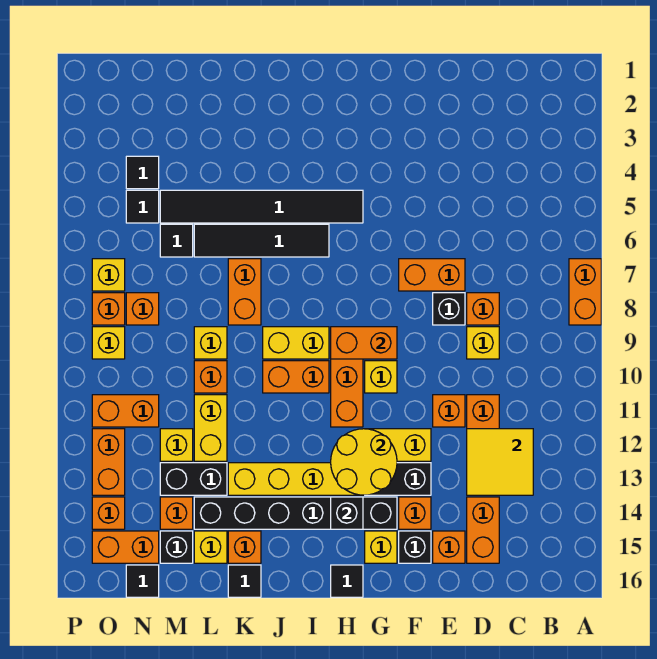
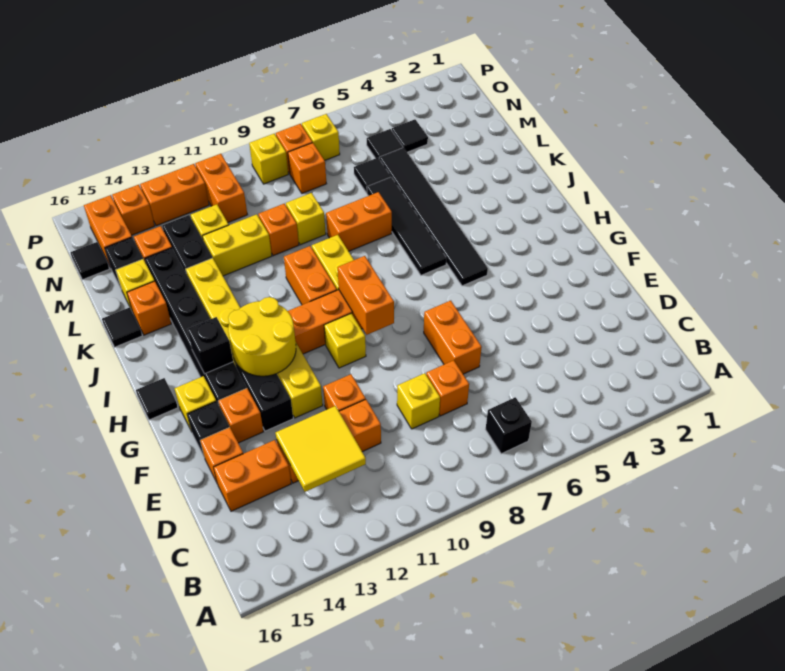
orange 1x2 brick [569,259,601,325] -> none
black 1x1 brick [433,293,465,325] -> black 1x1 brick moved to [486,397,532,454]

